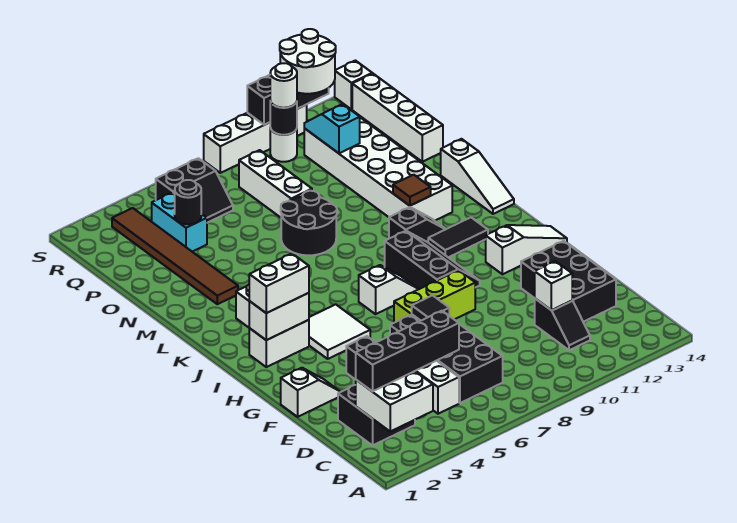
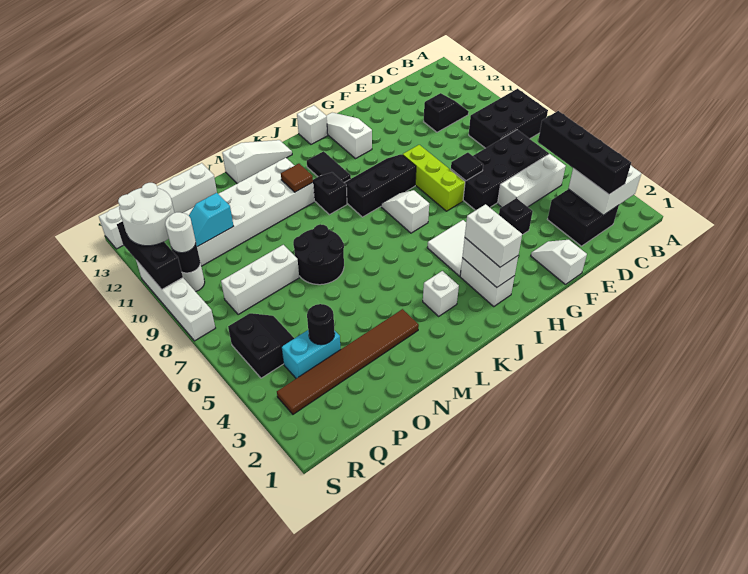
white 1x1 brick [535,261,572,310] -> white 1x1 brick moved to [297,105,328,144]
black 2x3 brick [521,241,616,322] -> black 2x3 brick moved to [469,89,548,148]

